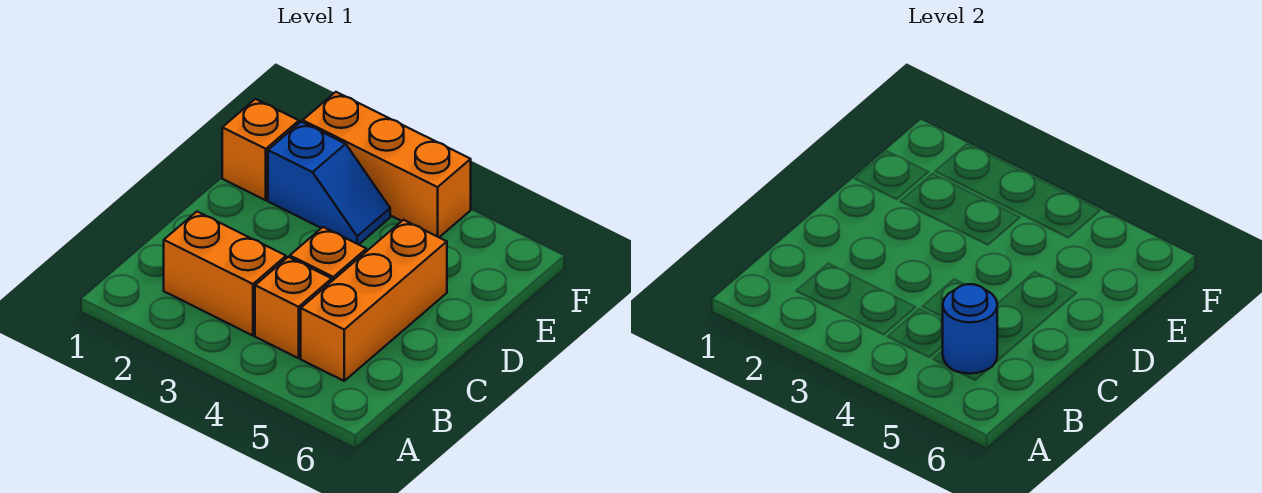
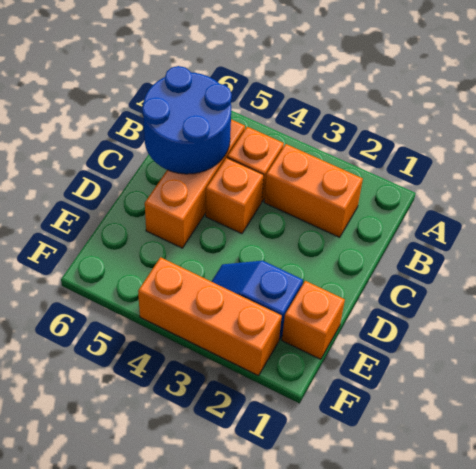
blue 1x1 round brick [943,284,997,374] -> blue 2x2 round brick [142,66,232,174]

